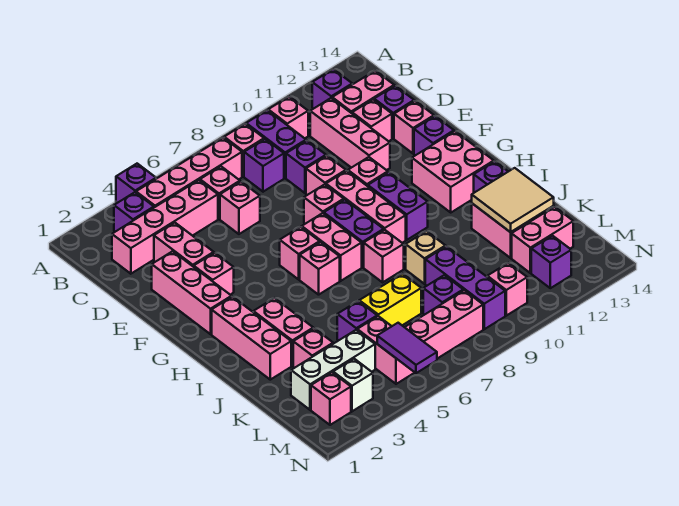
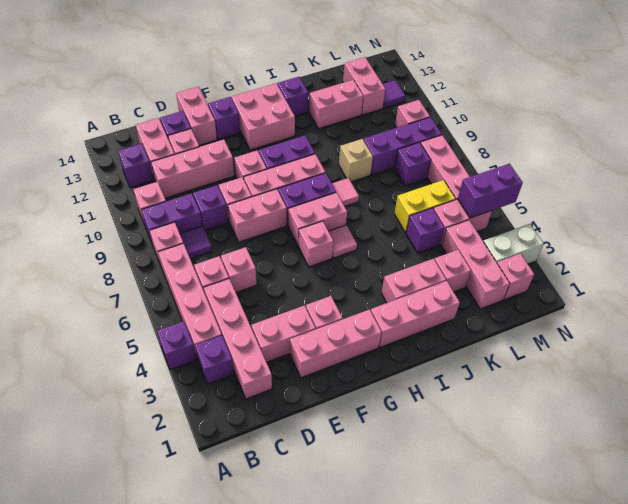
purple 1x1 brick [244,139,284,192] -> purple 1x1 tile [180,226,212,259]
pink 1x1 brick [394,101,434,154] -> pink 1x2 brick [176,87,217,145]
pink 1x1 brick [304,184,344,224] -> pink 1x2 brick [228,189,287,242]
pink 1x1 brick [300,242,340,295] -> pink 1x1 tile [329,225,357,258]
pink 1x1 brick [364,230,404,282] -> pink 1x1 tile [332,178,359,206]
tan 2x2 tile [472,168,554,232] -> none
yellow 1x2 brick [359,274,421,326] -> yellow 1x2 brick turned to [394,180,455,233]
white 1x3 brick [291,330,375,410] -> pink 1x3 brick [442,220,510,309]
white 1x1 brick [333,359,373,411] -> white 1x2 brick [483,224,544,264]
purple 1x2 tile [377,323,437,373] -> purple 1x2 brick [458,164,523,218]
purple 1x1 brick [531,236,571,288] -> purple 1x1 tile [383,80,405,108]

